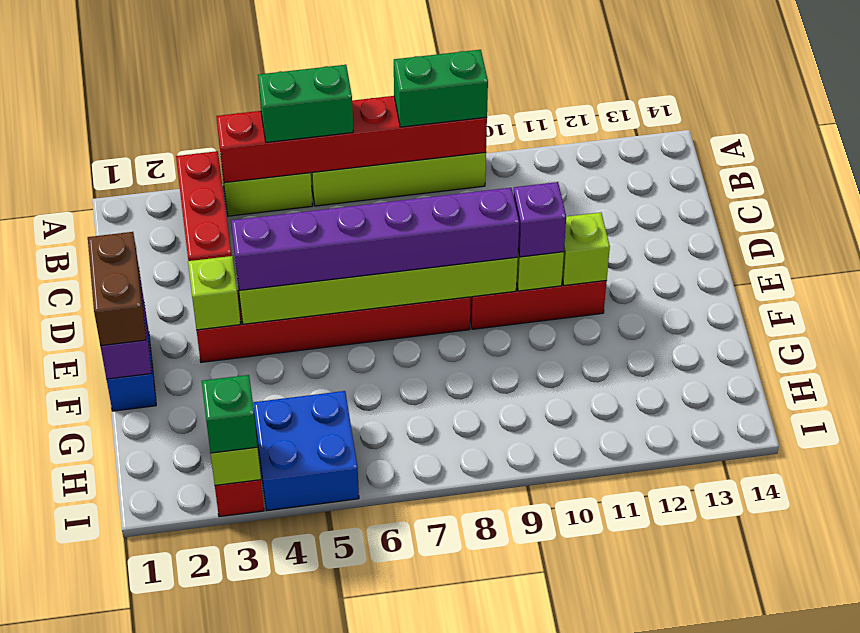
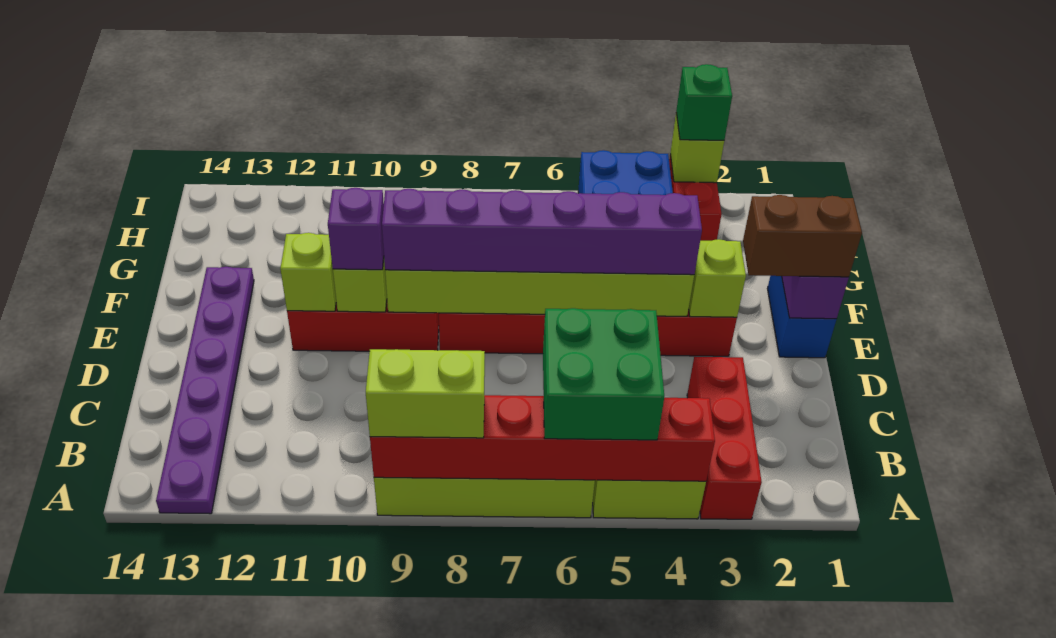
green 1x2 brick [258,65,353,142] -> green 2x2 brick [543,308,664,440]
green 1x2 brick [394,50,488,127] -> lime 1x2 brick [366,349,485,438]
none -> purple 1x6 plate [156,267,254,514]
brown 1x2 brick [88,232,146,346] -> brown 1x2 brick turned to [743,195,862,277]

